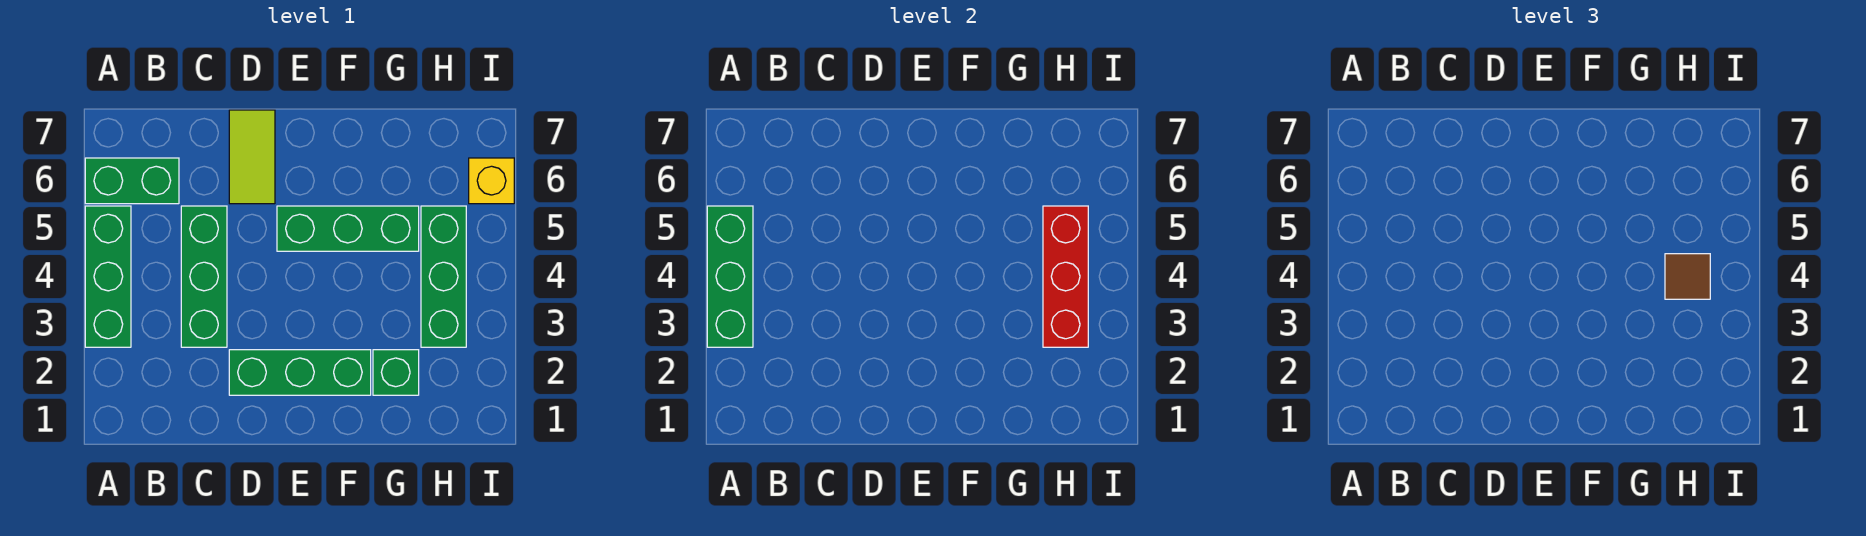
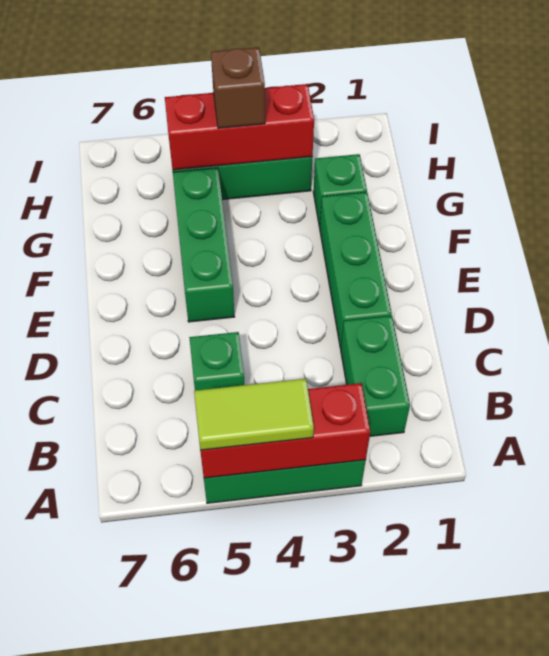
green 1x3 brick [707,206,753,347] -> red 1x3 brick [200,383,370,478]
green 1x2 brick [85,158,179,204] -> green 1x2 brick moved to [341,316,410,436]
green 1x3 brick [181,206,227,347] -> green 1x1 brick [189,332,244,391]
lime 1x2 tile [229,110,275,204] -> lime 1x2 tile moved to [194,379,314,450]
brown 1x1 tile [1665,254,1710,299] -> brown 1x1 brick [211,47,265,128]
yellow 1x1 brick [469,158,514,204] -> none

